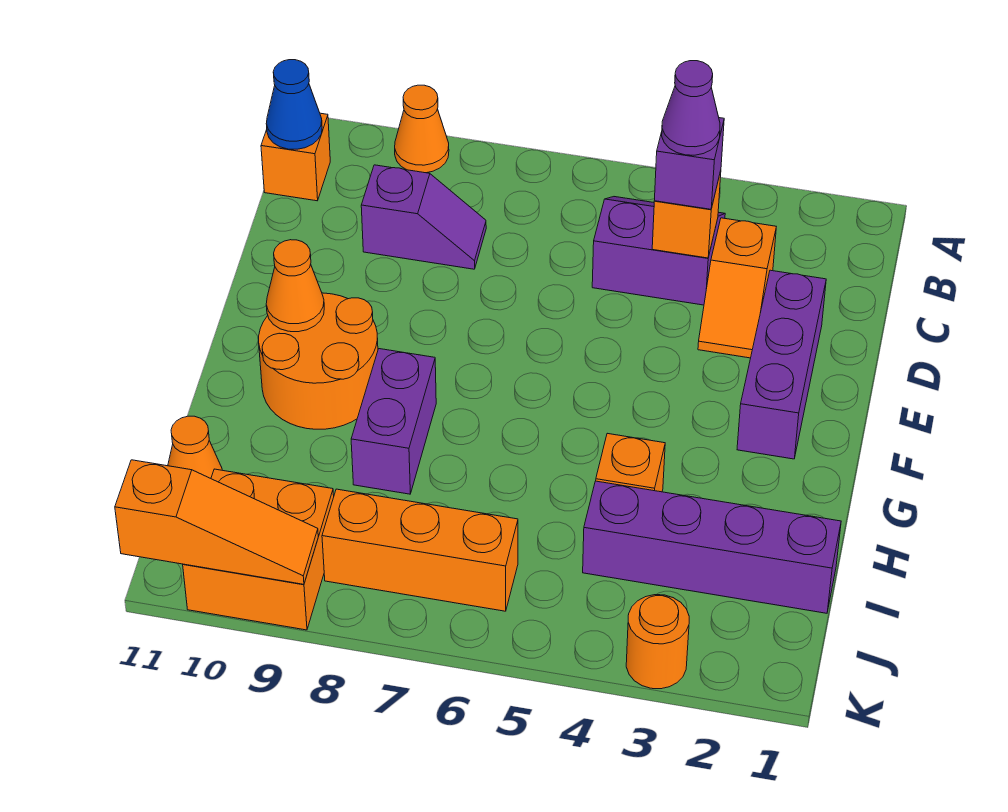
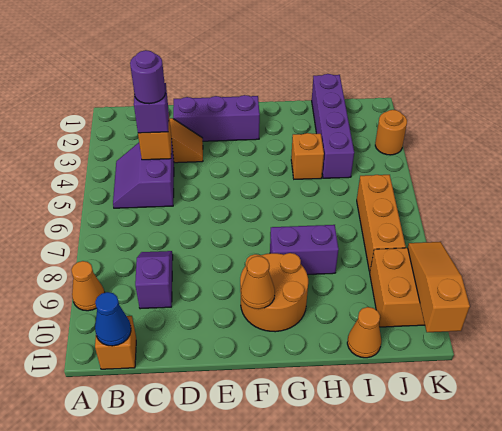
purple 1x1 cone [662,61,720,155] -> purple 1x1 round brick [130,50,165,104]

